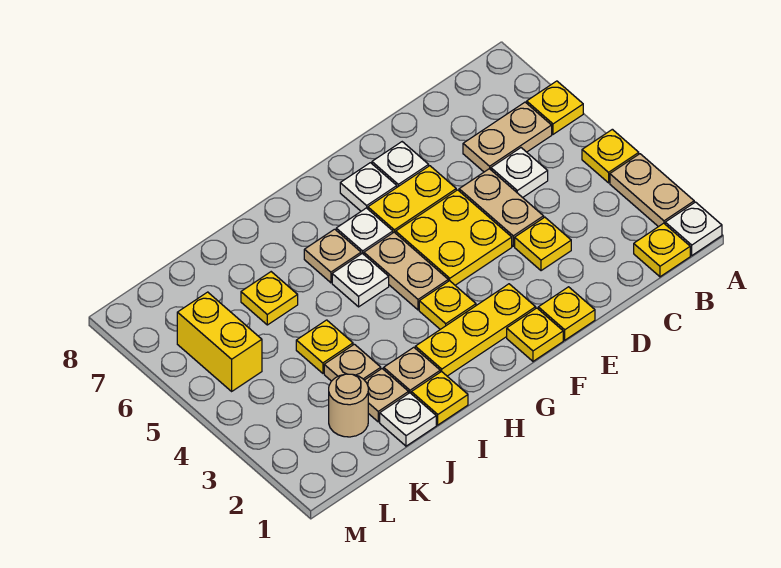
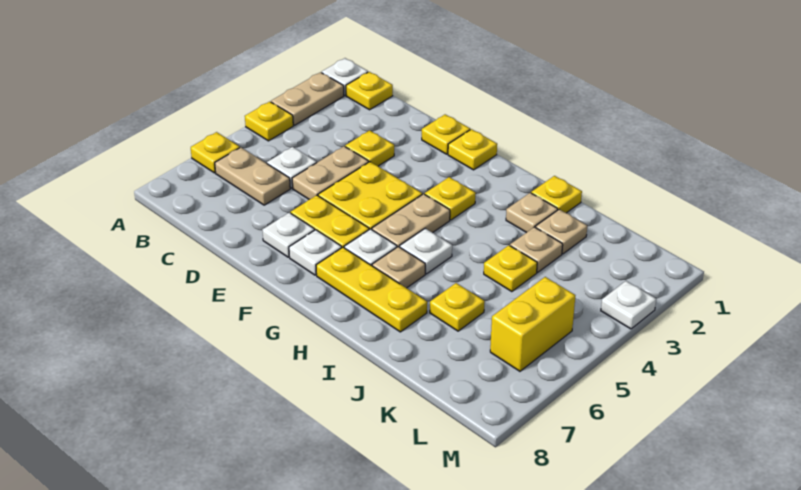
yellow 1x3 plate [415,284,536,376] -> yellow 1x3 plate moved to [316,247,427,332]
white 1x1 plate [380,393,436,446] -> white 1x1 plate moved to [601,281,656,329]
tan 1x1 round brick [329,374,368,437] -> none

